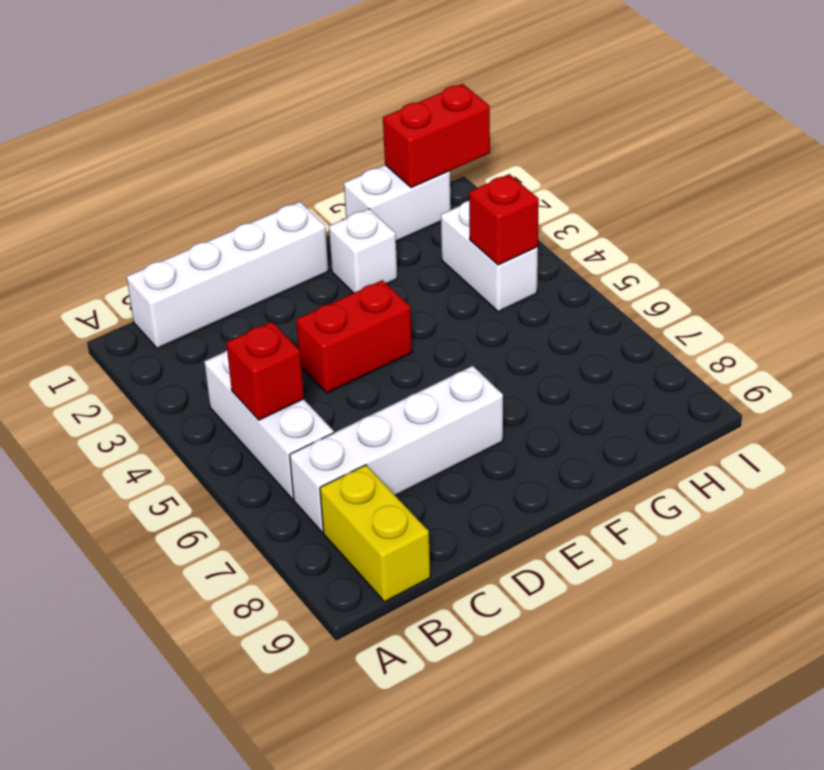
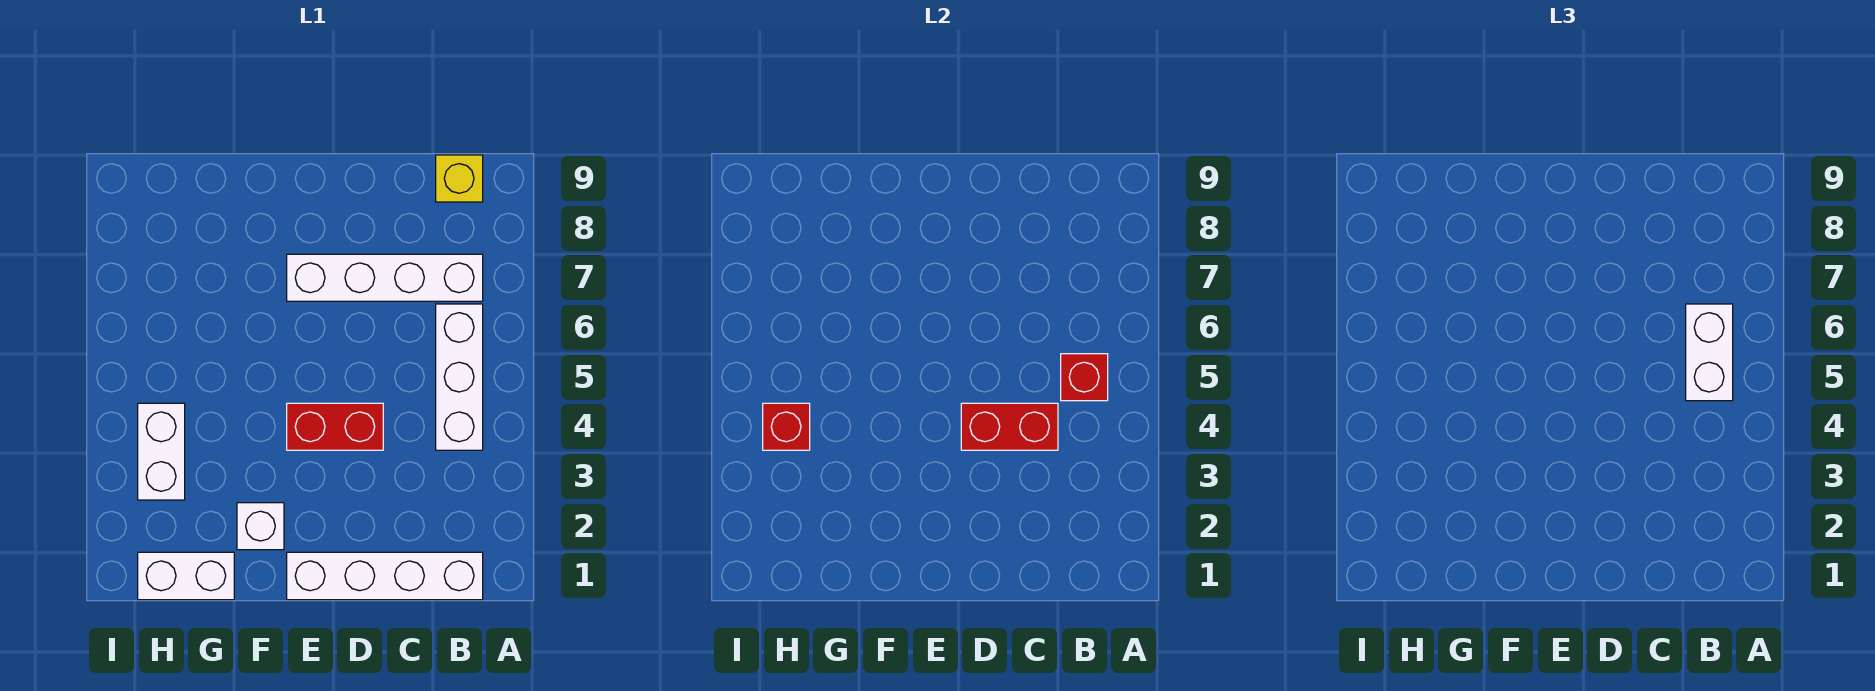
none -> white 1x2 brick [1686,304,1733,401]
yellow 1x2 brick [320,465,430,602] -> yellow 1x1 brick [436,155,483,202]
red 1x2 brick [383,84,490,188] -> red 1x2 brick moved to [961,403,1058,450]

